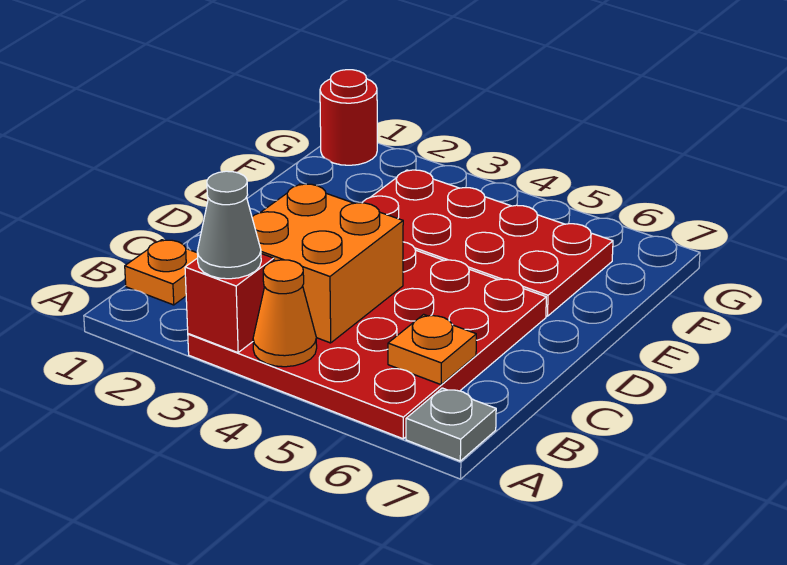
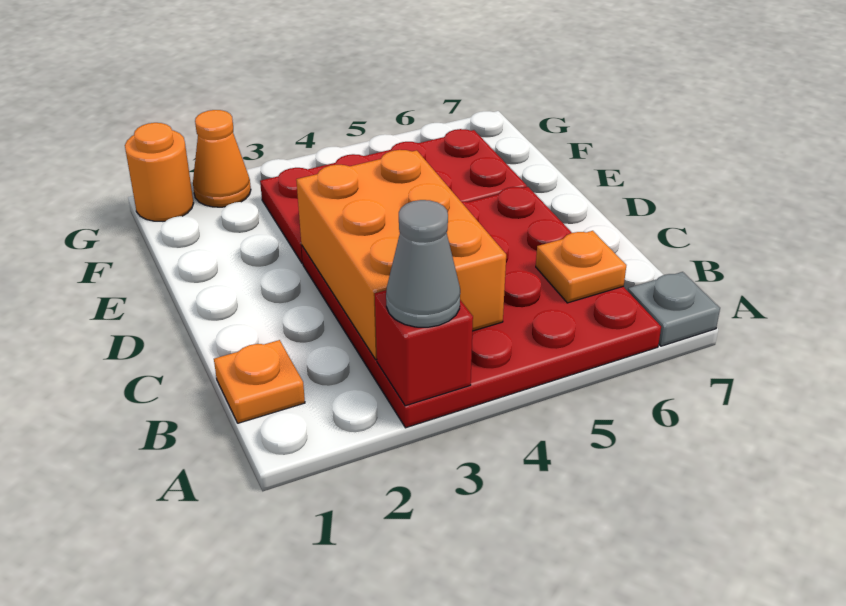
orange 1x1 cone [253,260,317,367] -> orange 1x1 cone moved to [193,110,251,207]
orange 2x2 brick [252,184,403,343] -> orange 2x3 brick [296,150,506,360]
red 1x1 round brick [320,70,377,165] -> orange 1x1 round brick [125,123,194,221]

